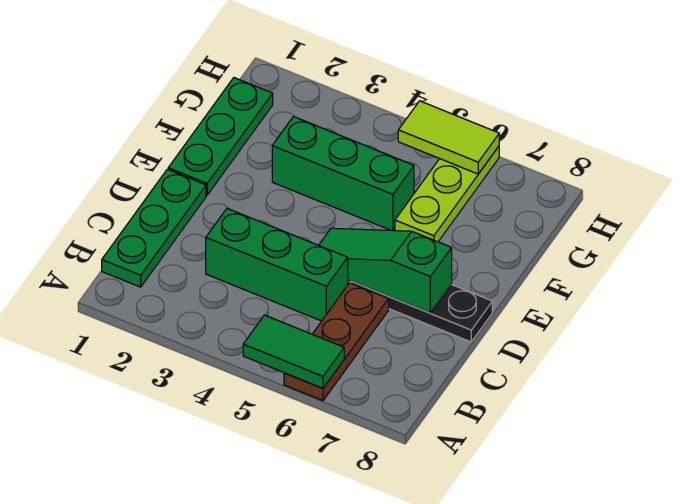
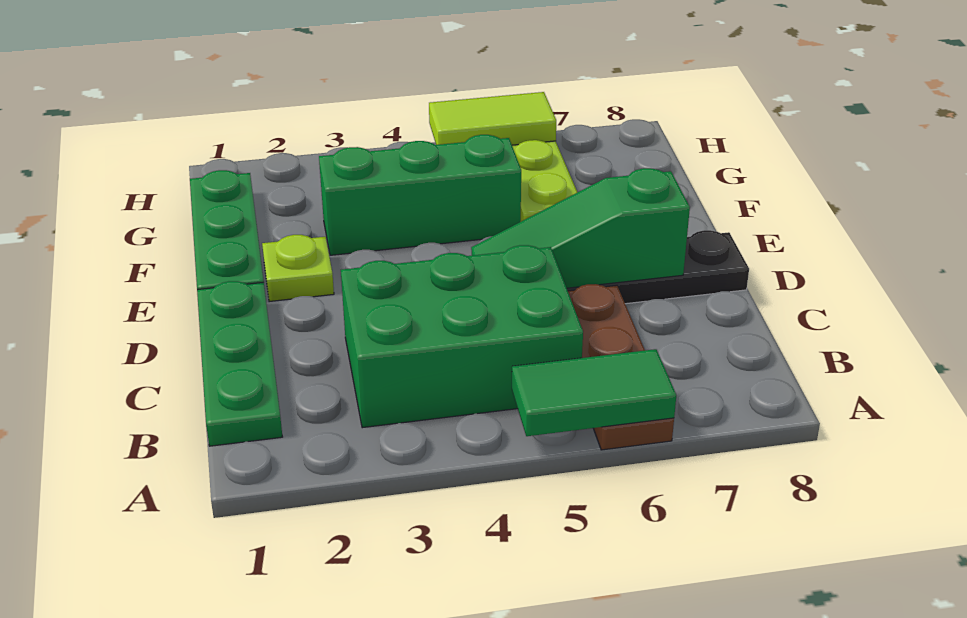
green 1x3 brick [206,209,348,321] -> green 2x3 brick [341,245,583,428]
none -> lime 1x1 plate [262,235,334,302]

